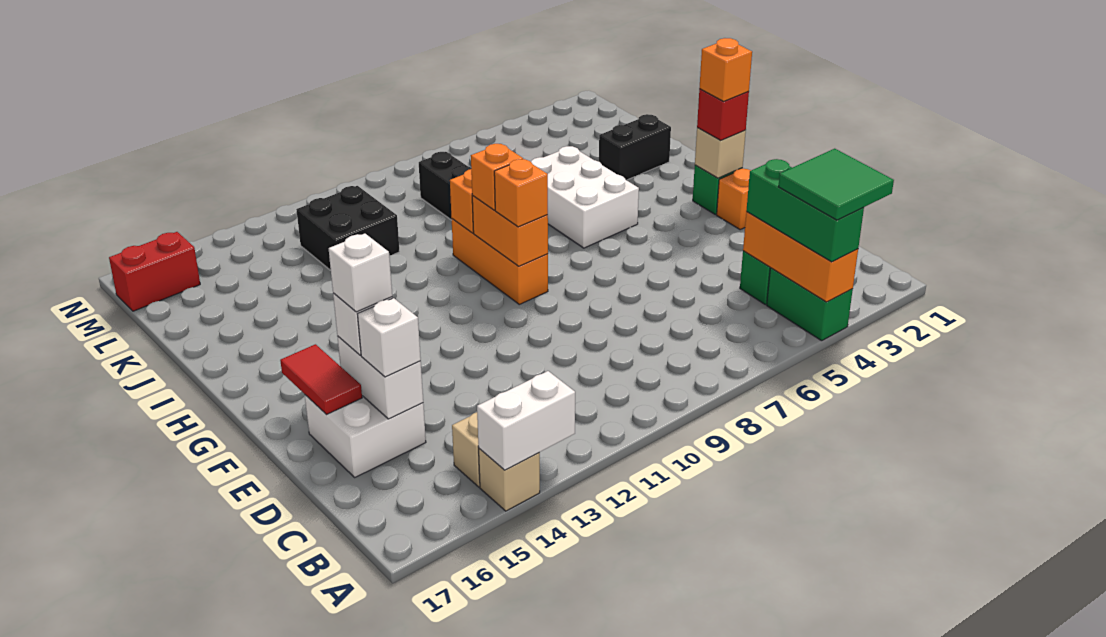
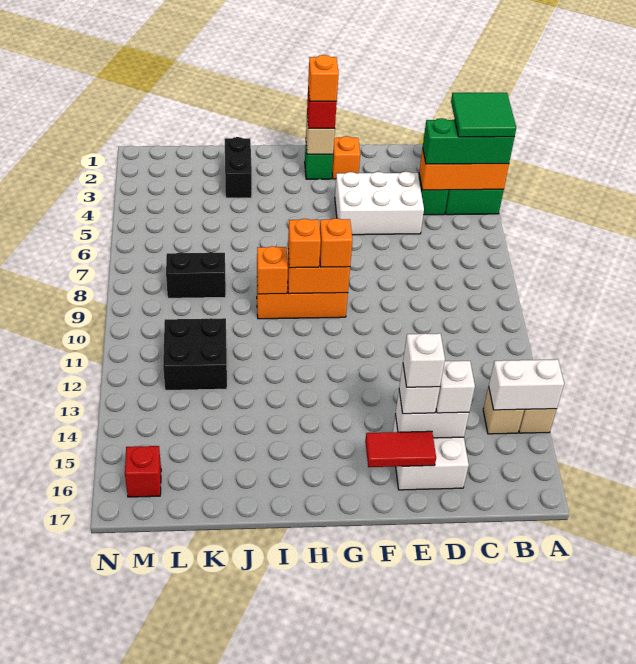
white 1x2 brick [477,371,575,470] -> white 1x2 brick turned to [489,359,564,410]
white 2x3 brick [531,146,639,248] -> white 2x3 brick moved to [335,172,424,235]
red 1x2 brick [109,232,200,311] -> red 1x1 brick [125,446,161,497]

